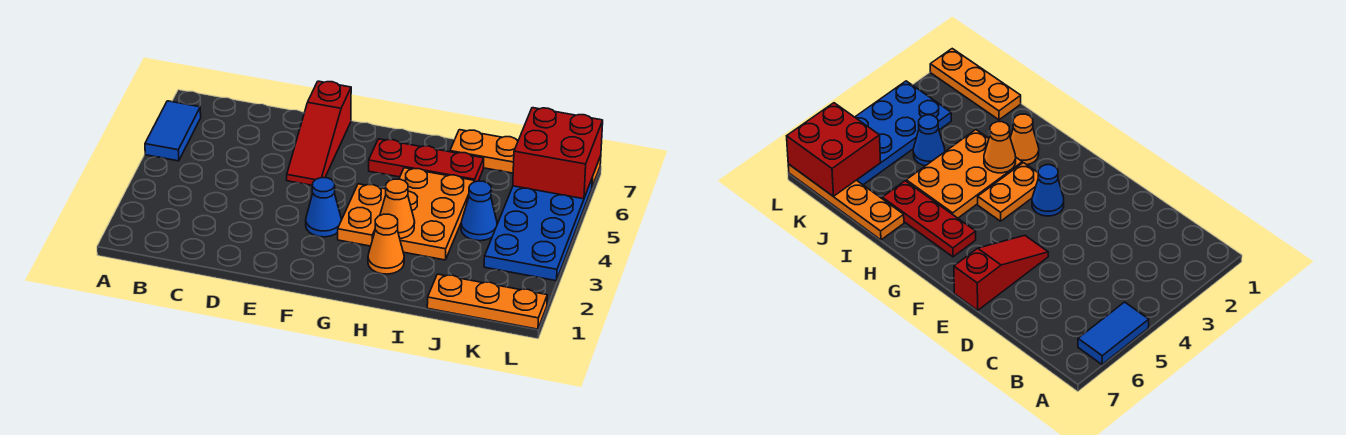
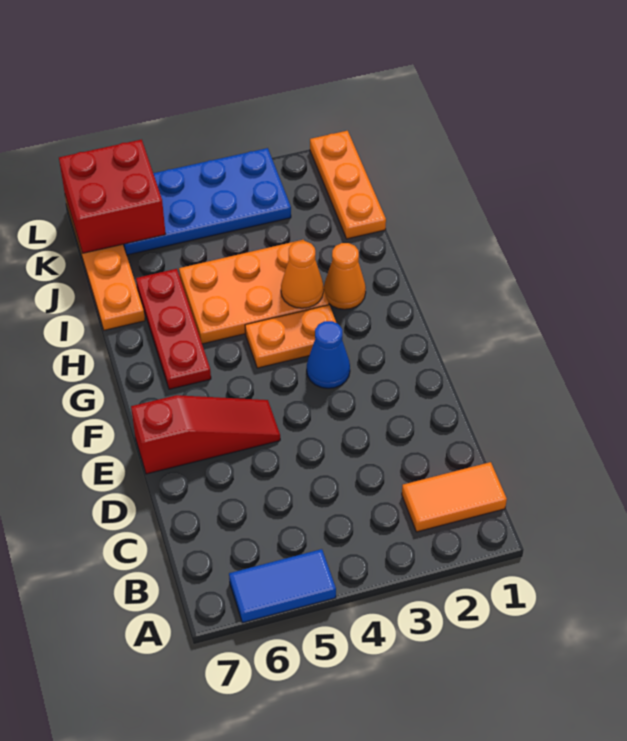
none -> orange 1x2 tile [402,462,507,532]
blue 1x1 cone [461,181,497,241] -> none

